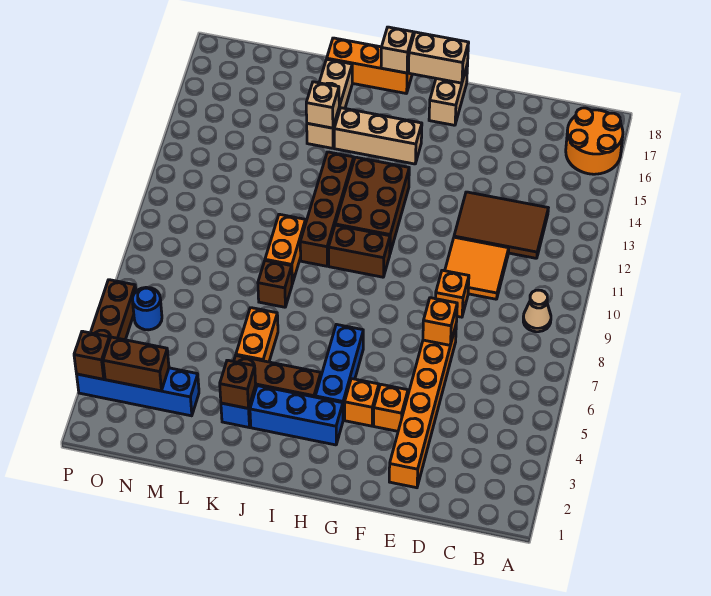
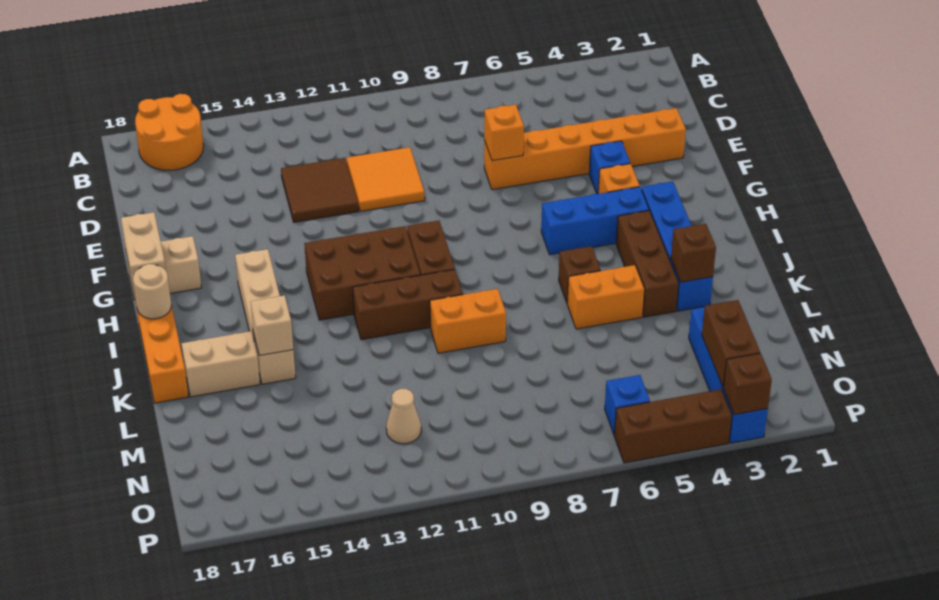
tan 1x1 cone [523,290,551,332] -> tan 1x1 cone moved to [386,389,421,444]
brown 2x3 tile [454,192,548,258] -> brown 2x2 tile [281,158,358,222]
orange 1x1 brick [436,270,469,317] -> none
orange 1x1 brick [374,384,408,431] -> blue 1x1 brick [589,141,630,194]
tan 1x1 brick [381,27,414,73] -> tan 1x1 round brick [133,264,171,319]
brown 1x4 brick [300,152,354,266] -> brown 1x3 brick [353,270,463,340]
brown 1x1 brick [258,261,292,307] -> brown 1x1 brick moved to [559,246,601,303]
blue 1x1 round brick [132,287,162,330] -> blue 1x1 brick [605,375,650,435]

